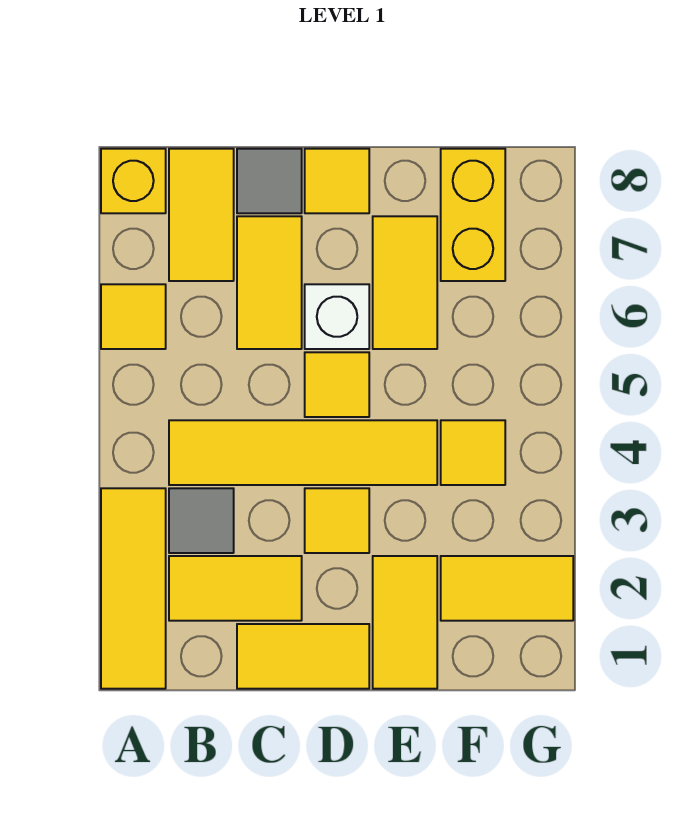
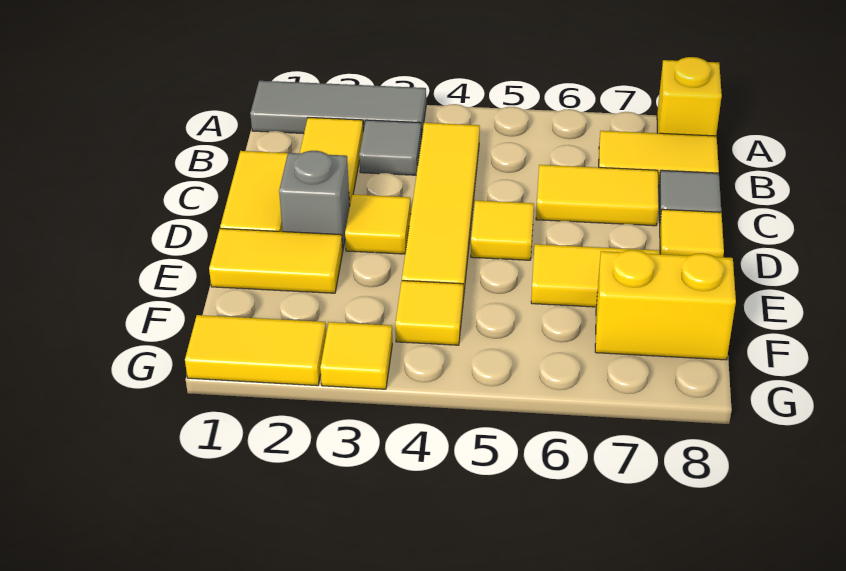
yellow 1x3 tile [101,488,166,689] -> grey 1x3 tile [250,81,426,139]
yellow 1x1 tile [101,284,166,349] -> yellow 1x1 tile moved to [320,322,392,389]
none -> grey 1x1 brick [279,151,350,251]
white 1x1 brick [305,284,369,349] -> none
yellow 1x2 tile [441,556,573,621] -> yellow 1x2 tile turned to [185,315,326,386]

